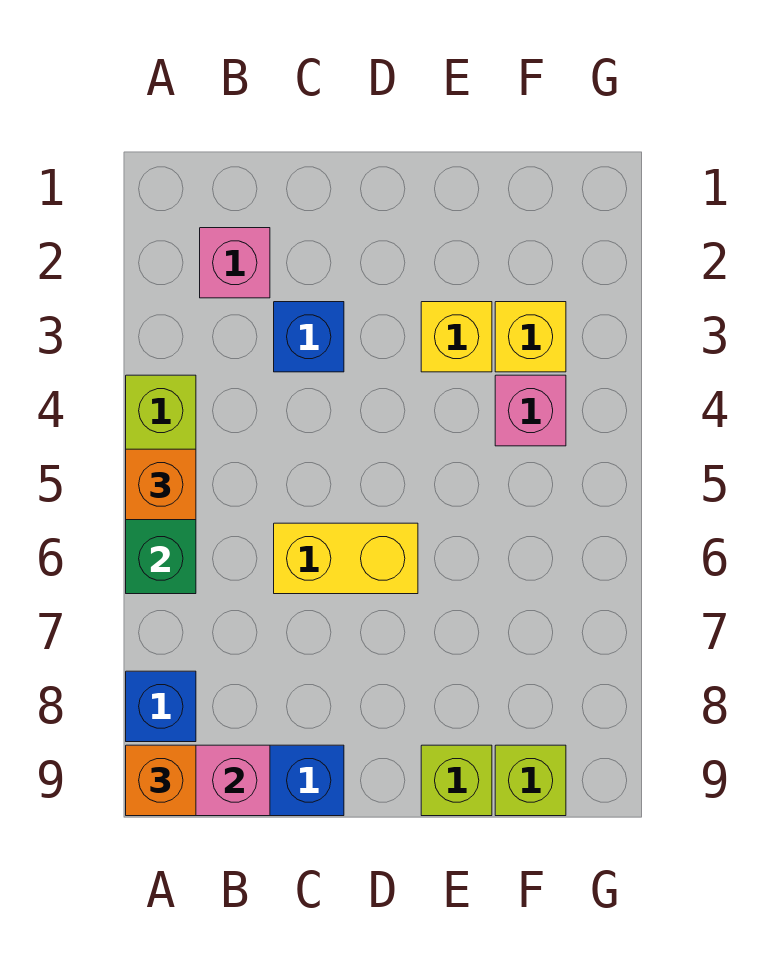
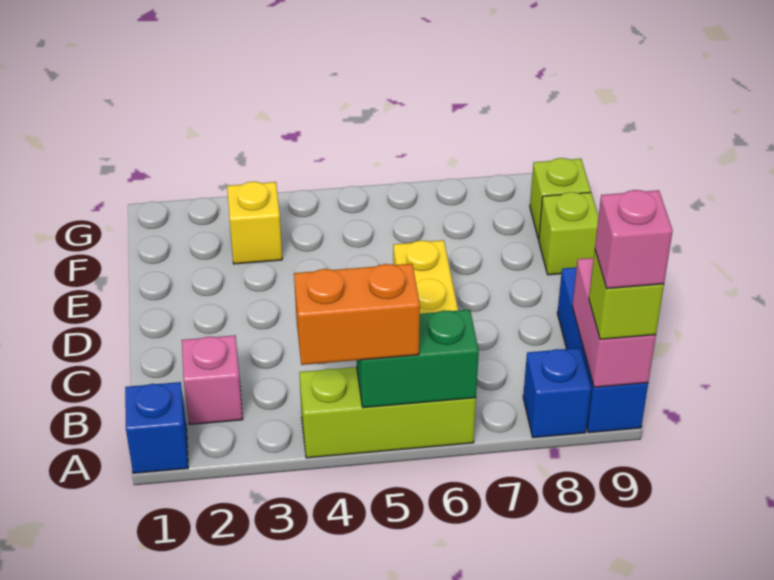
orange 1x1 brick [126,449,196,520] -> orange 1x2 brick [294,264,420,365]
orange 1x1 brick [126,745,196,816] -> lime 1x1 brick [589,251,664,339]
blue 1x1 brick [274,302,344,372] -> blue 1x1 brick moved to [125,382,188,473]
yellow 1x1 brick [421,302,492,372] -> none
pink 1x1 brick [495,375,566,446] -> pink 1x1 brick moved to [595,190,673,289]

